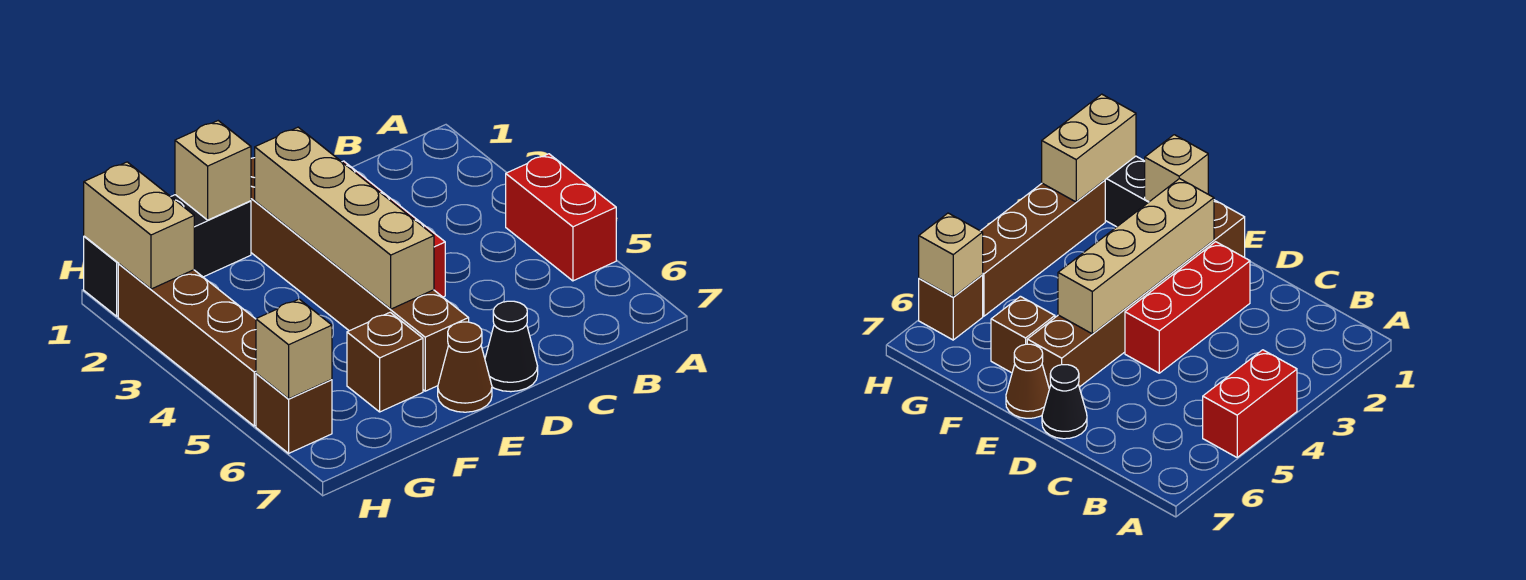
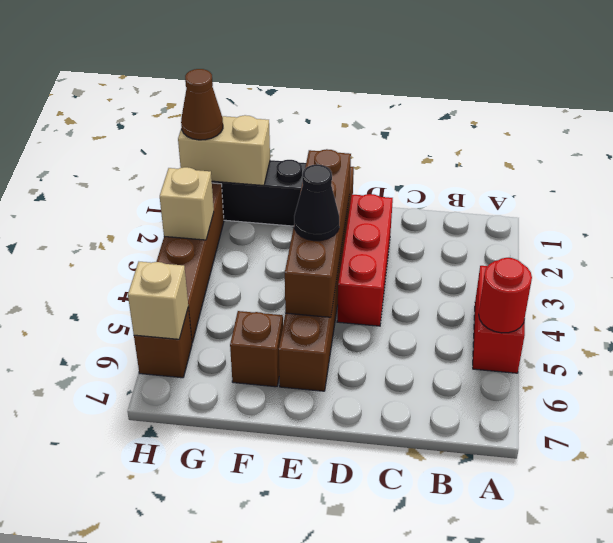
none -> red 1x1 round brick [479,258,532,333]
black 1x1 cone [485,301,538,392] -> black 1x1 cone moved to [294,165,339,241]
tan 1x4 brick [255,127,434,309] -> brown 1x4 brick [285,149,351,317]
brown 1x1 cone [438,322,492,412] -> brown 1x1 cone moved to [181,69,223,140]
tan 1x1 brick [175,121,251,220] -> tan 1x1 brick moved to [160,167,214,240]
tan 1x2 brick [84,162,194,289] -> tan 1x2 brick turned to [178,115,270,185]

